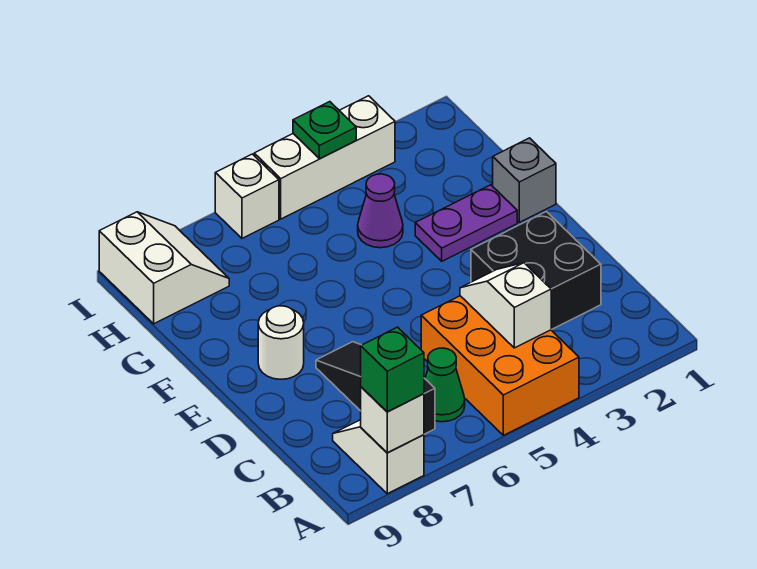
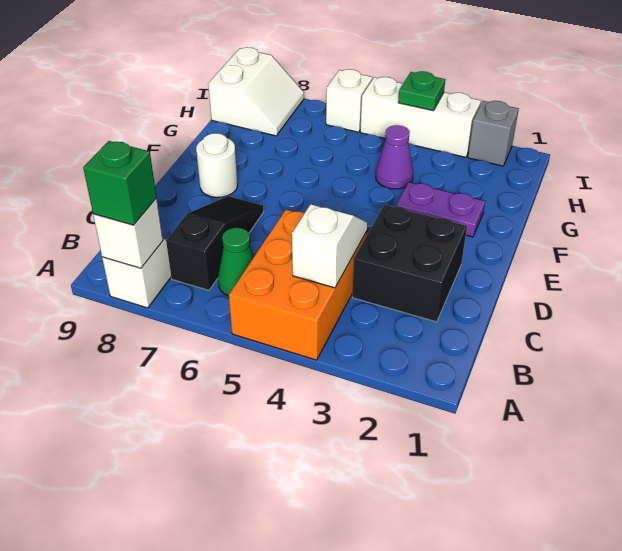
grey 1x1 brick [493,138,556,222] -> grey 1x1 brick moved to [468,101,519,166]

